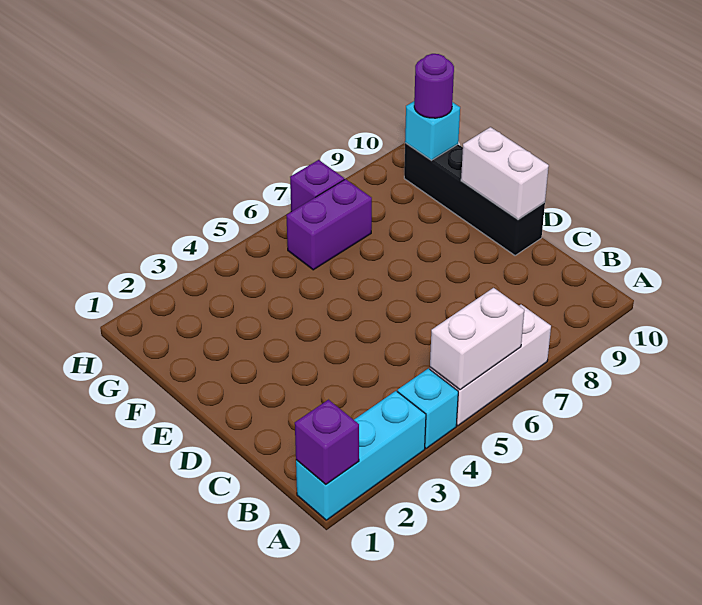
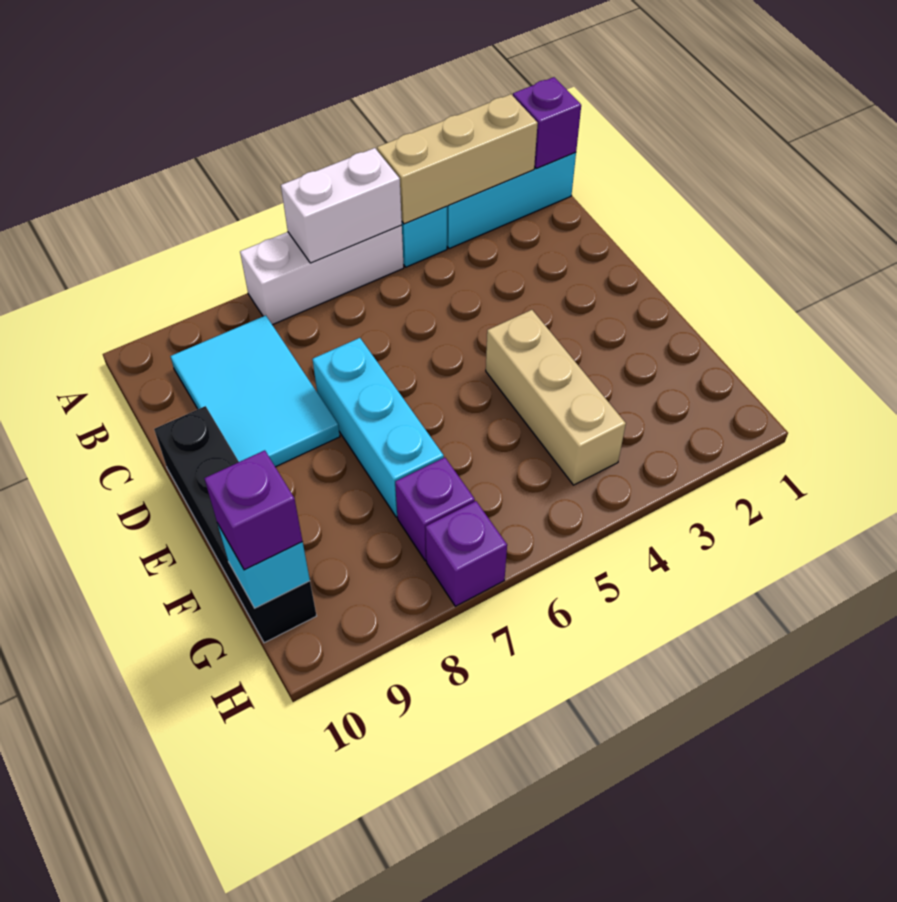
none -> tan 1x3 brick [377,94,538,224]
none -> cyan 2x3 tile [170,315,340,467]
none -> cyan 1x3 brick [312,338,444,517]
white 1x2 brick [461,127,549,220] -> none
none -> tan 1x3 brick [486,310,626,485]
purple 1x2 brick [286,179,372,270] -> purple 1x1 brick [395,458,475,561]
purple 1x1 round brick [414,54,454,118] -> purple 1x1 brick [204,450,303,570]

